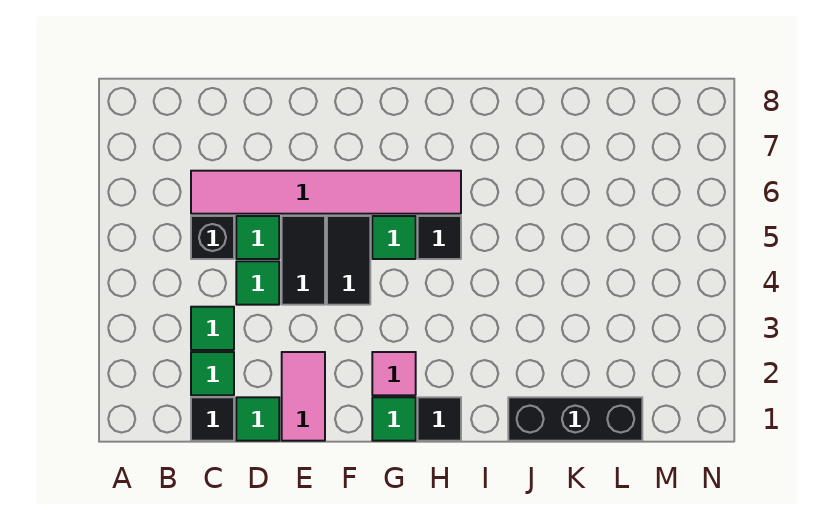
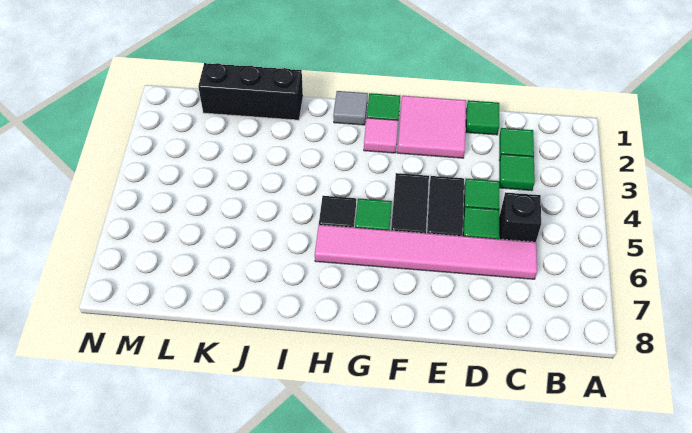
black 1x1 tile [191,397,234,441] -> none
pink 1x2 tile [282,352,325,441] -> pink 2x2 tile [397,96,466,158]
black 1x1 tile [418,397,461,441] -> grey 1x1 tile [333,91,368,125]

